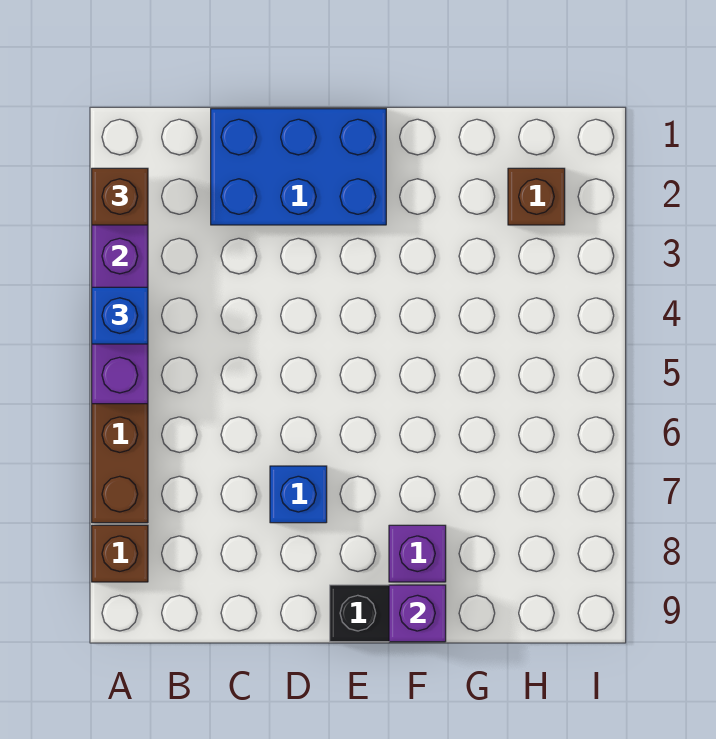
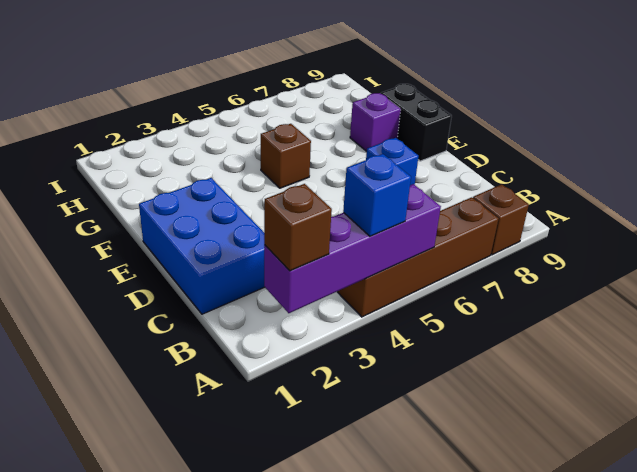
purple 1x1 brick [389,585,446,642] -> none
brown 1x1 brick [508,168,565,225] -> brown 1x1 brick moved to [261,124,311,188]

